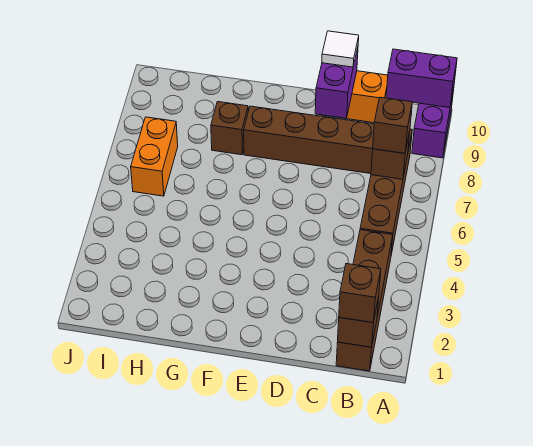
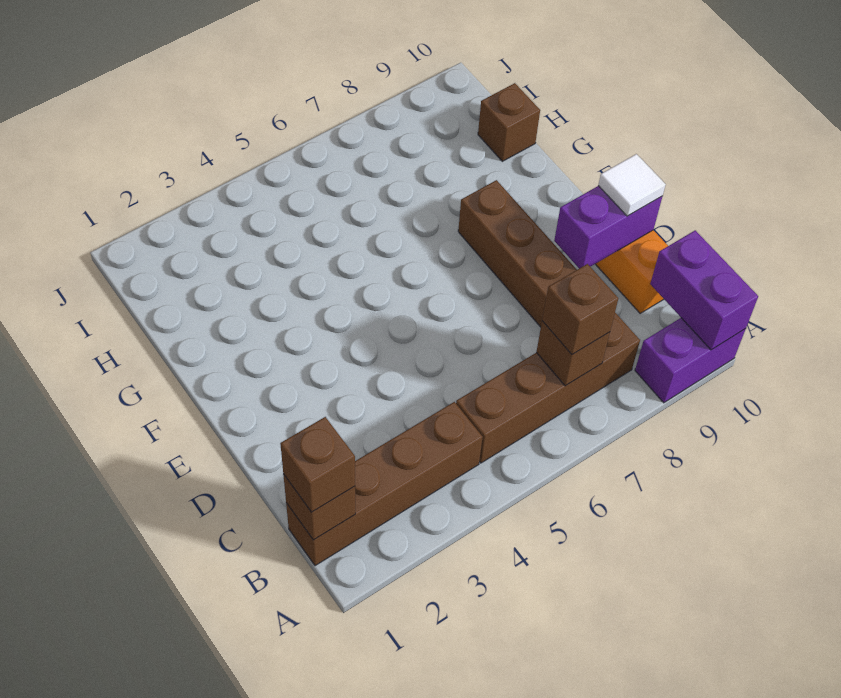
brown 1x1 brick [211,102,248,155] -> brown 1x1 brick moved to [478,83,540,161]
orange 1x2 brick [131,117,178,196] -> none

